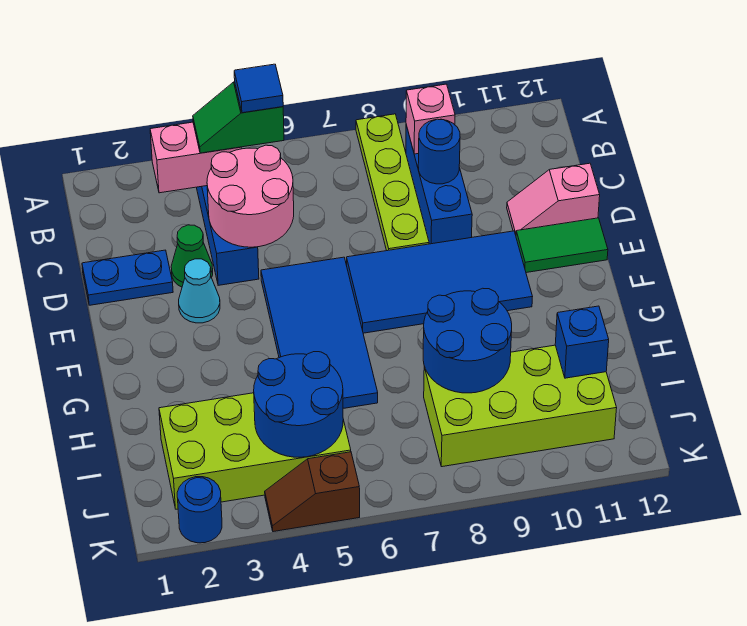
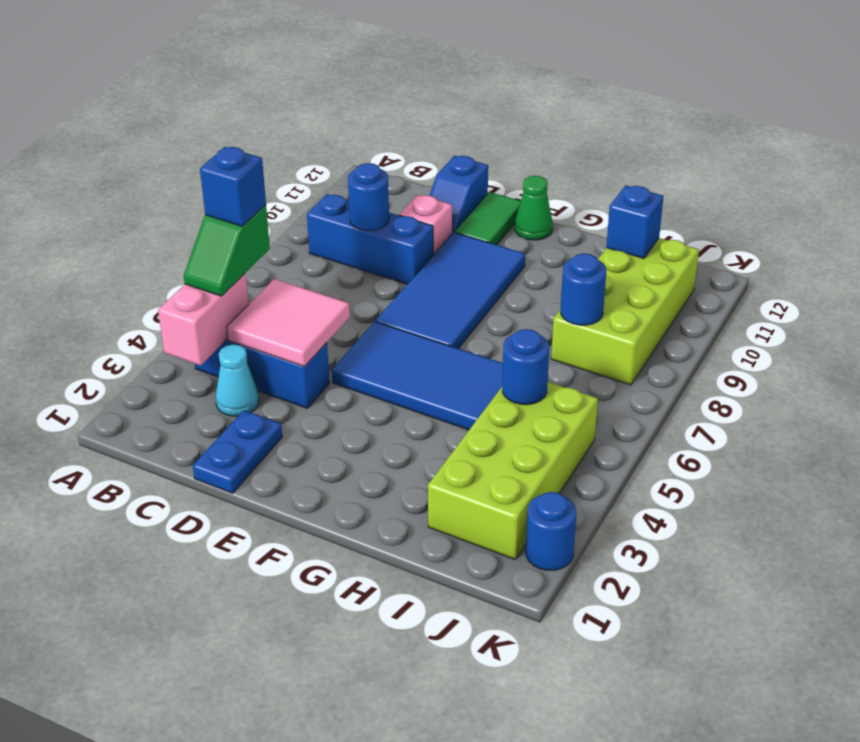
lime 1x4 plate [356,114,429,251] -> none
blue 1x1 tile [234,64,283,113] -> blue 1x1 brick [200,147,266,226]
pink 1x1 brick [406,84,455,154] -> pink 1x1 brick moved to [399,195,452,255]
pink 2x2 round brick [207,145,294,247] -> pink 2x2 tile [227,279,350,367]
green 1x1 cone [171,225,213,287] -> green 1x1 cone moved to [515,176,553,240]
pink 1x2 slope [507,163,600,235] -> blue 1x2 slope [430,156,488,234]
cyan 1x1 cone [179,259,220,323] -> cyan 1x1 cone moved to [215,344,259,416]
blue 2x2 round brick [423,288,512,393] -> blue 1x1 round brick [561,253,606,325]
blue 2x2 round brick [254,352,343,457] -> blue 1x1 round brick [502,329,549,405]
brown 1x2 slope [265,452,360,532] -> none

